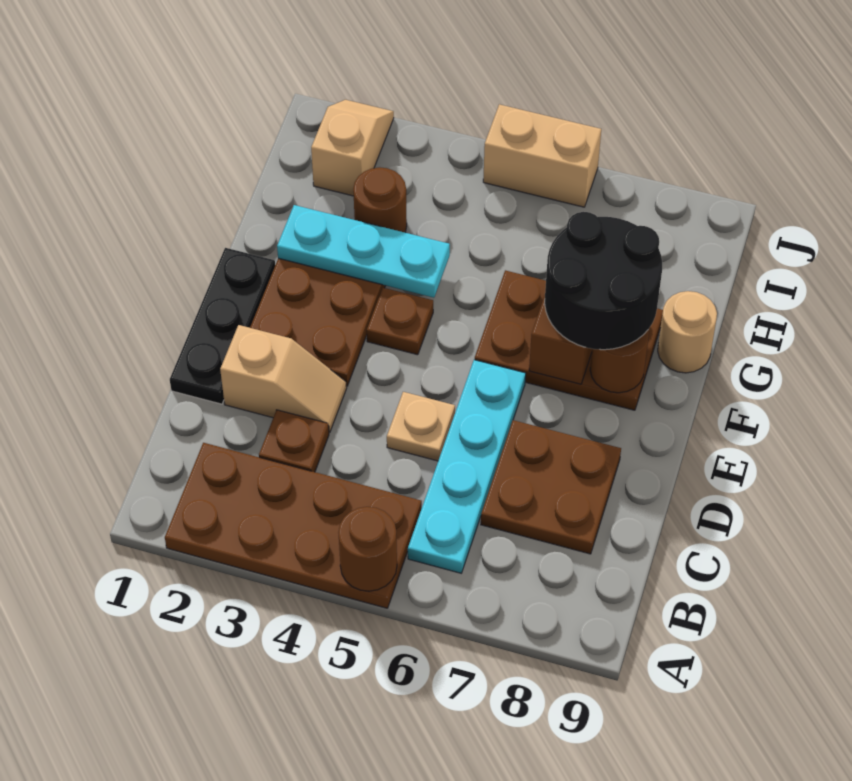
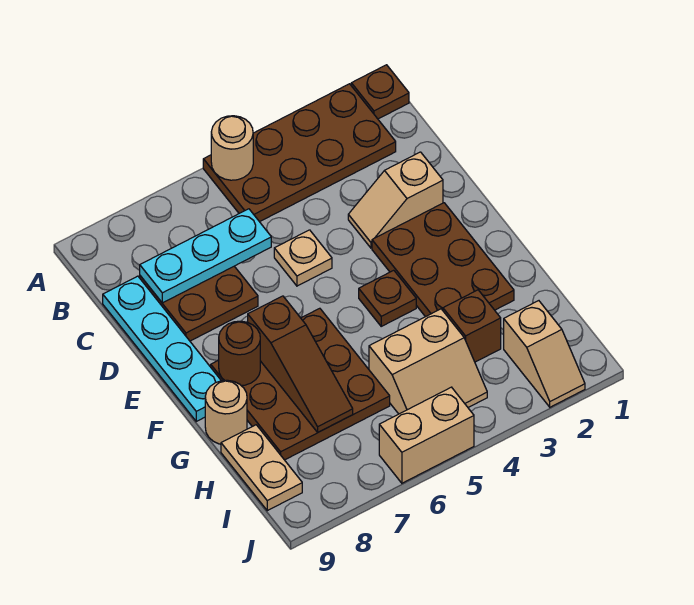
brown 1x1 round brick [338,507,397,591] -> tan 1x1 round brick [211,116,253,180]
cyan 1x4 plate [408,360,526,573] -> cyan 1x4 plate moved to [103,276,221,421]
brown 1x1 plate [259,410,329,472] -> brown 1x1 plate moved to [351,65,409,119]
black 1x3 plate [170,248,275,404] -> none
brown 2x3 plate [475,270,663,410] -> brown 3x3 plate [211,308,390,460]
black 2x2 round brick [545,212,662,350] -> none
cyan 1x3 plate [277,205,450,298] -> cyan 1x3 plate moved to [140,209,271,303]
brown 1x1 round brick [353,167,407,233] -> brown 1x1 brick [443,290,501,362]
none -> tan 2x2 slope [369,309,487,414]
none -> tan 1x2 plate [221,425,302,511]

